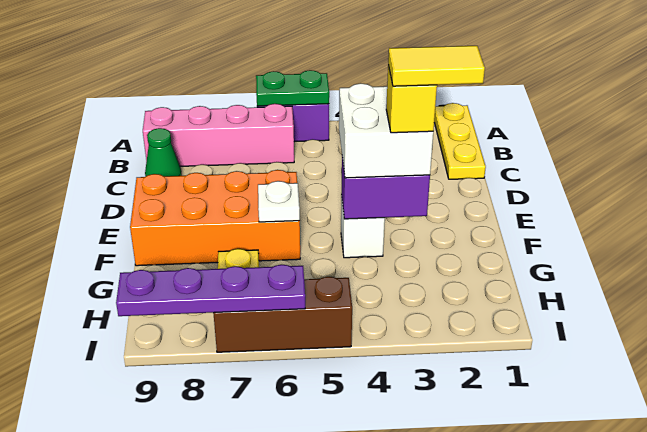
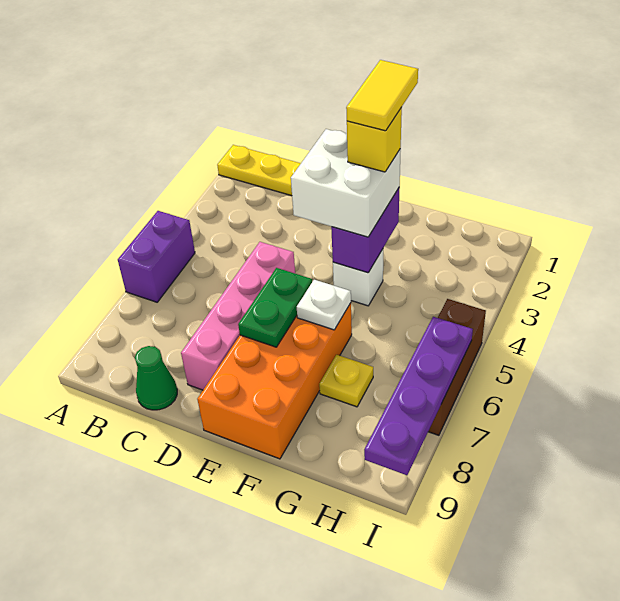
green 1x2 plate [256,70,329,106] -> green 1x2 plate moved to [238,268,312,347]
pink 1x4 brick [143,104,294,166] -> pink 1x4 brick moved to [181,242,295,390]

